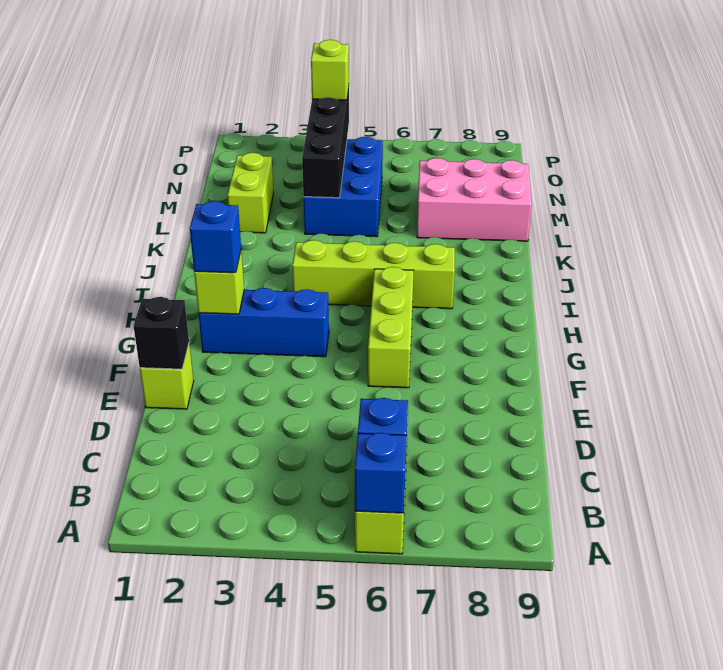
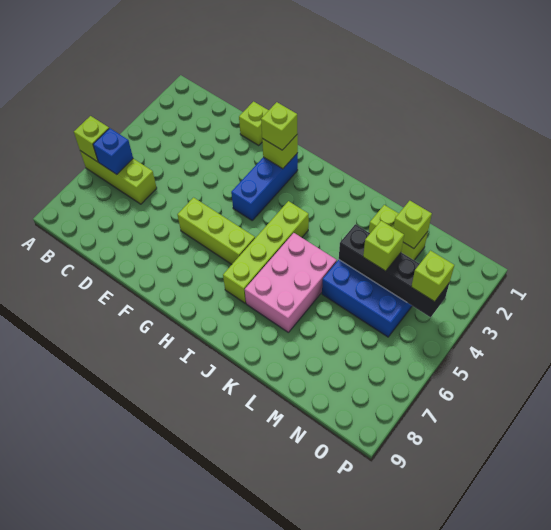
blue 1x1 brick [355,433,407,513] -> lime 1x1 brick [74,116,109,162]
black 1x1 brick [134,297,189,369] -> none
blue 1x1 brick [190,201,241,273] -> lime 1x1 brick [261,102,298,150]
pink 2x3 brick [417,158,532,241] -> pink 2x3 brick moved to [245,233,337,333]
none -> lime 1x1 brick [394,201,432,249]
none -> lime 1x1 brick [363,221,404,271]

